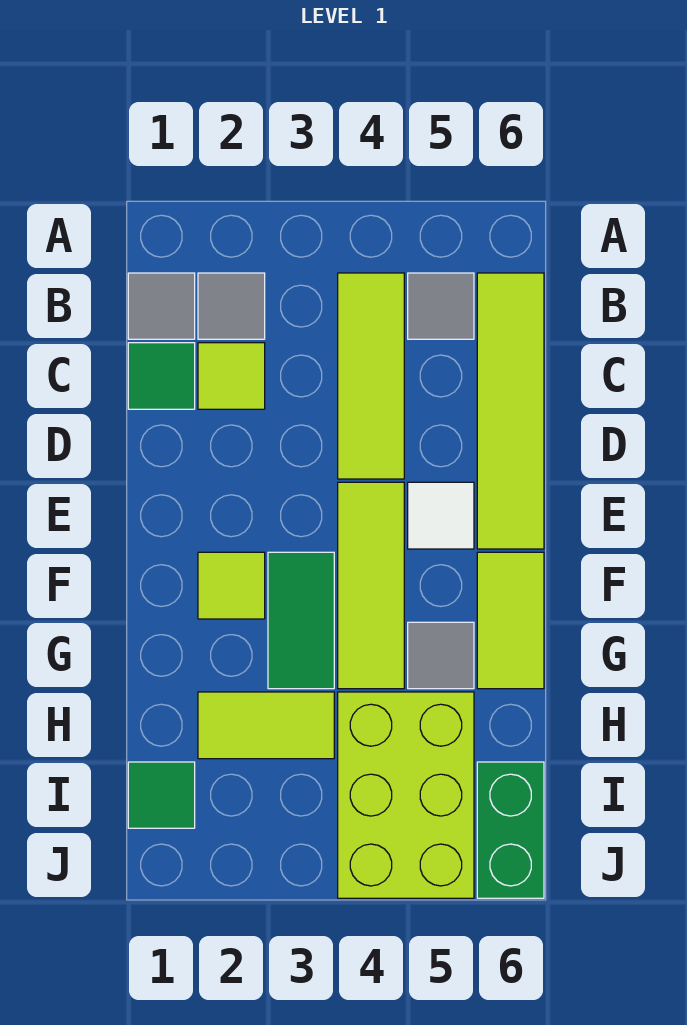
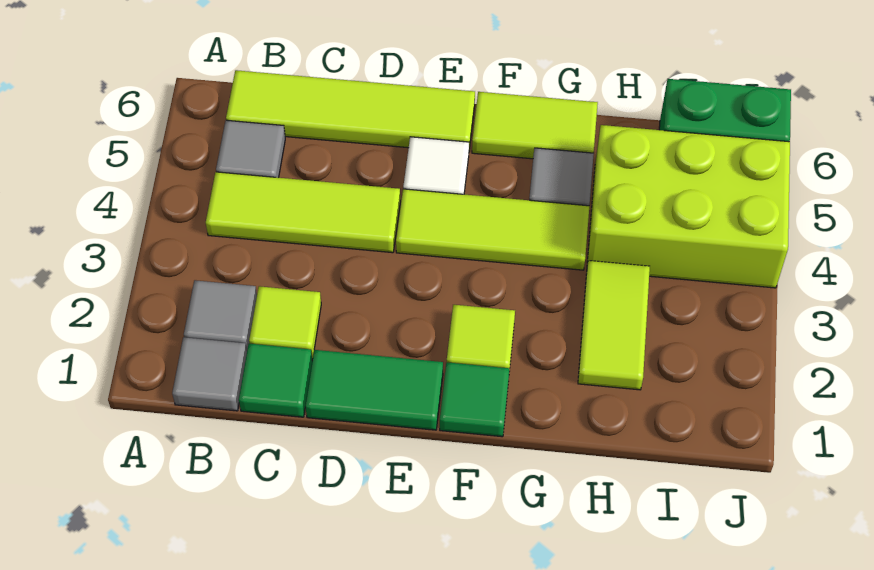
green 1x2 tile [268,552,334,689] -> green 1x2 tile moved to [305,350,443,430]
green 1x1 tile [128,762,195,828] -> green 1x1 tile moved to [440,362,510,437]

